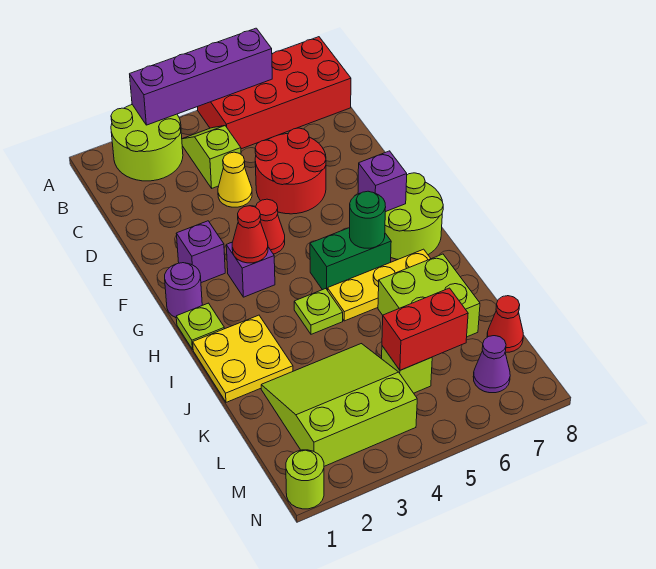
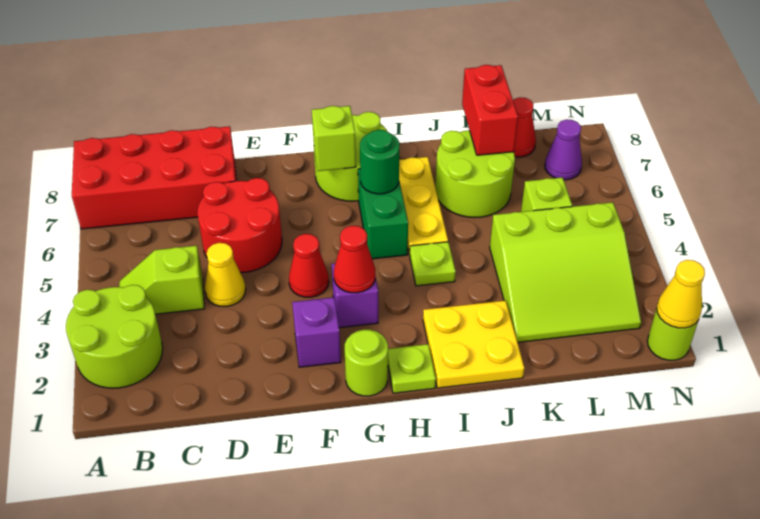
purple 1x4 brick [130,28,272,125] -> none
red 2x4 brick [198,37,351,149] -> red 2x4 brick turned to [72,126,236,229]
purple 1x1 round brick [165,263,202,318] -> lime 1x1 round brick [345,330,388,396]
purple 1x1 brick [358,151,407,212] -> lime 1x1 brick [312,106,356,171]
lime 2x2 brick [378,254,480,337] -> lime 2x2 round brick [435,130,515,218]
lime 3x3 slope [261,344,417,466] -> lime 3x3 slope turned to [490,202,641,342]
red 1x2 brick [382,288,468,370] -> red 1x2 brick moved to [462,65,518,155]
none -> yellow 1x1 cone [657,260,705,328]

